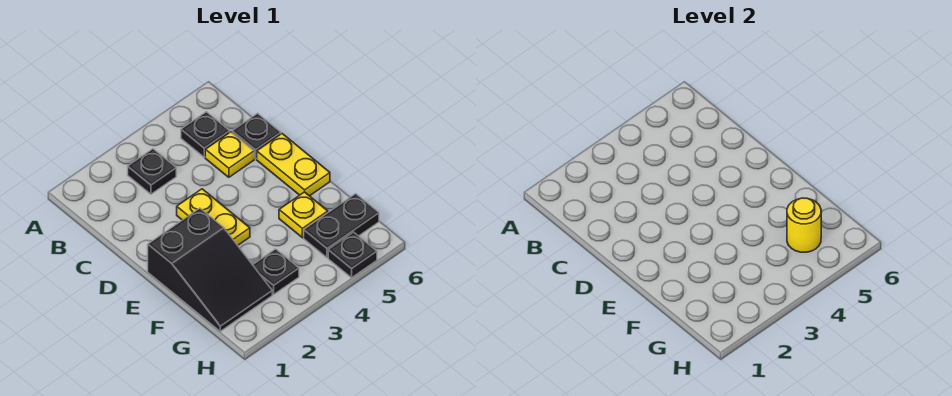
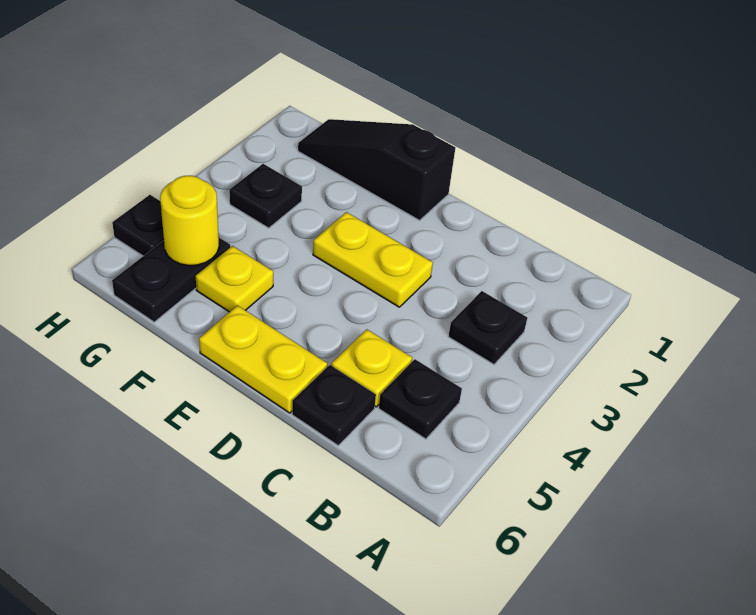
black 2x3 slope [148,208,272,331] -> black 1x3 slope [298,119,455,220]

